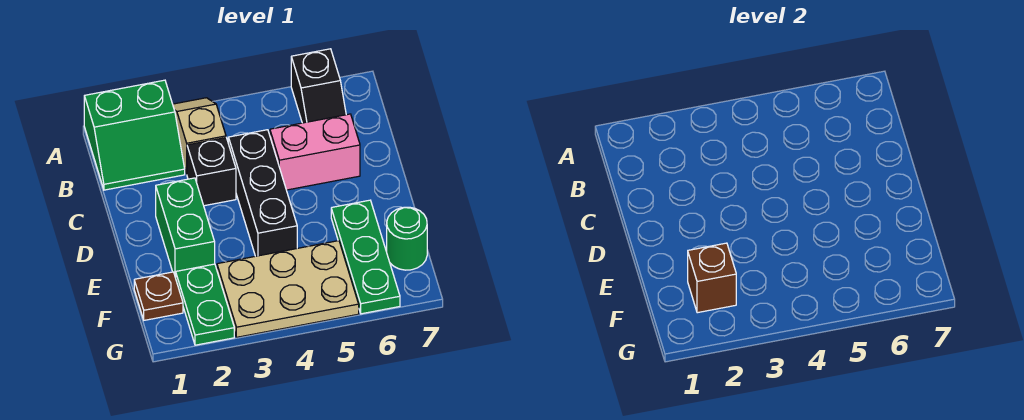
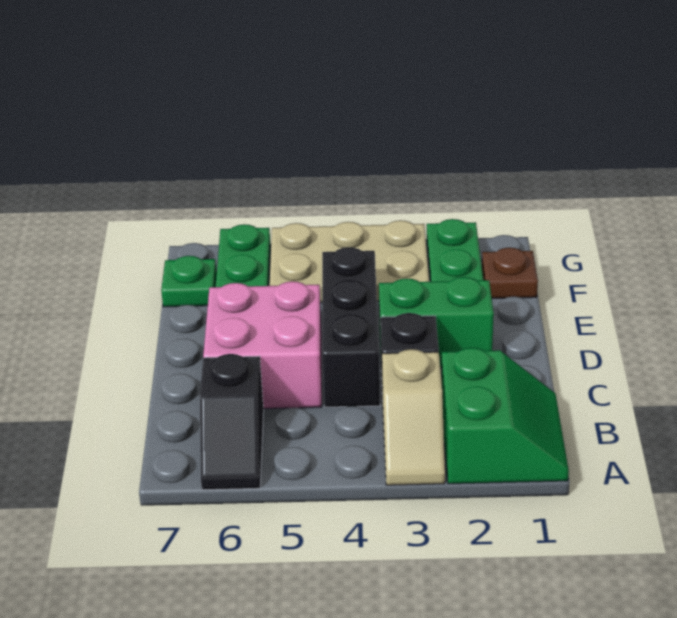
green 2x2 slope [84,80,185,190] -> green 2x2 slope turned to [441,348,569,484]
black 1x2 slope [291,49,346,123] -> black 1x2 slope turned to [200,354,264,490]
pink 1x2 brick [270,114,360,190] -> pink 2x2 brick [203,281,322,409]
green 1x2 brick [156,178,215,278] -> green 1x2 brick turned to [379,277,494,368]
brown 1x1 brick [688,243,736,313] -> none
green 1x1 round brick [387,207,427,270] -> green 1x1 plate [161,256,217,307]

